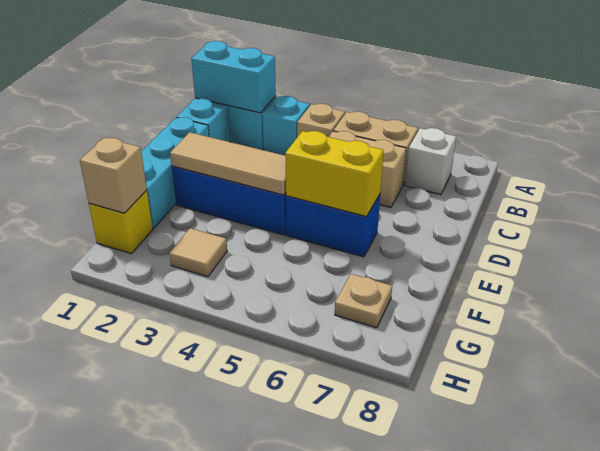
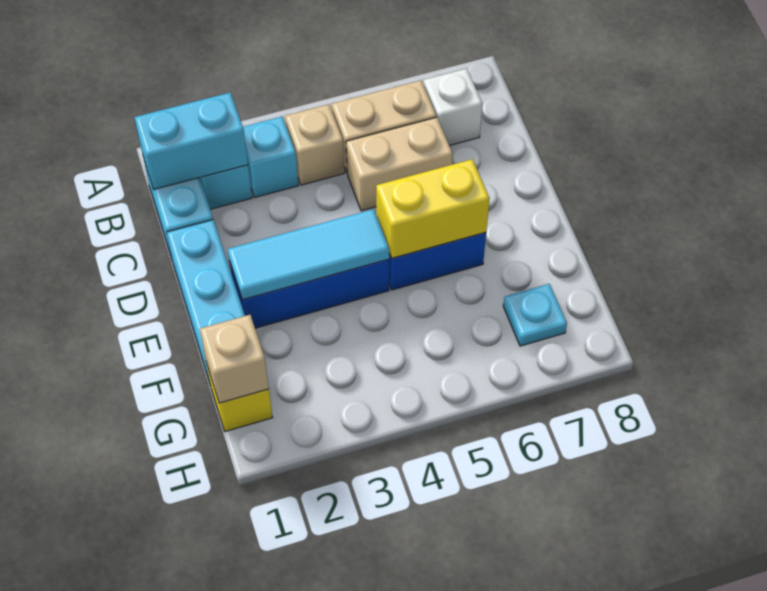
tan 1x3 tile [170,132,286,195] -> cyan 1x3 tile [228,209,389,300]
tan 1x1 tile [169,228,227,277] -> none
tan 1x1 plate [335,274,392,328] -> cyan 1x1 plate [503,284,567,346]

